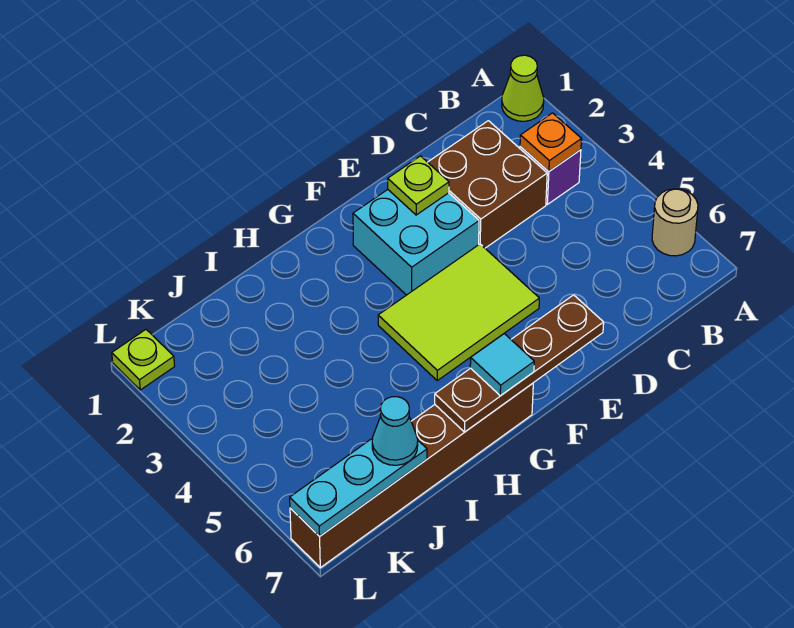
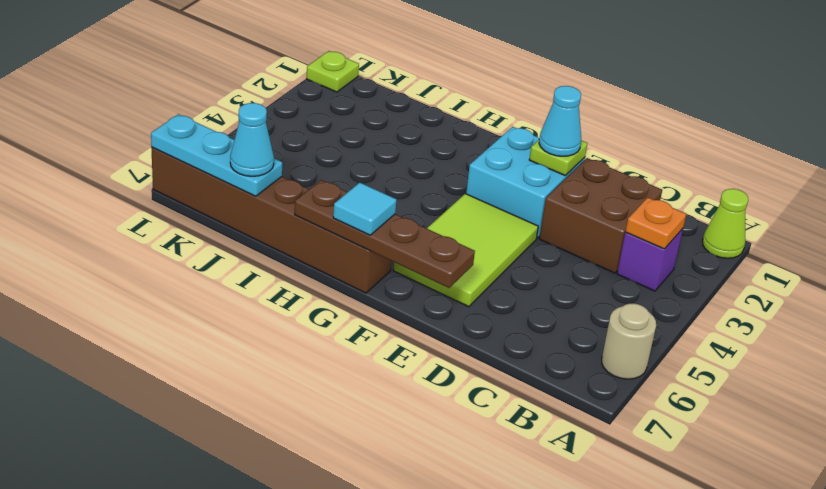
none -> cyan 1x1 cone [539,86,581,156]
lime 2x3 tile [378,244,539,380] -> lime 2x3 tile turned to [394,194,538,307]

